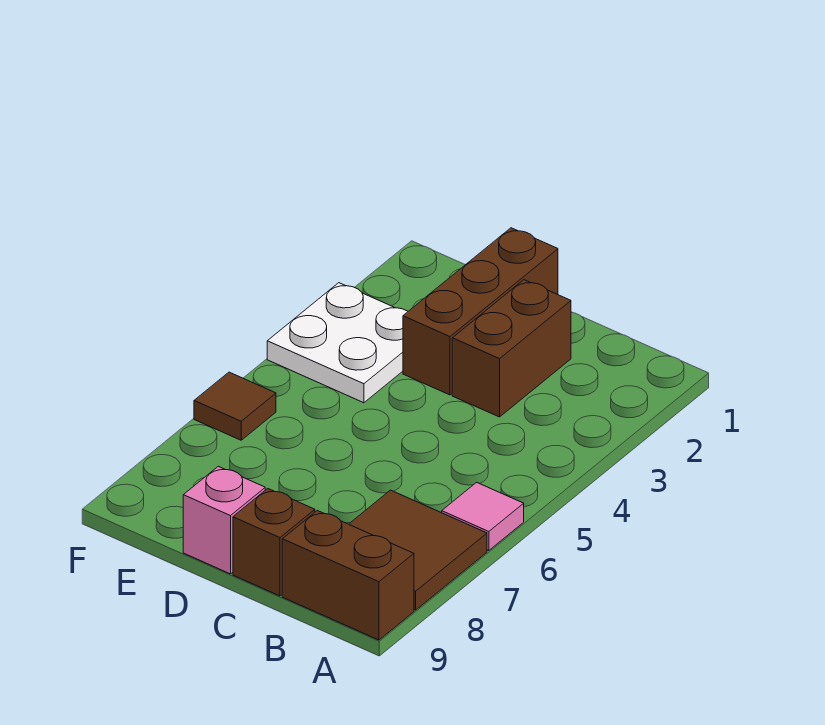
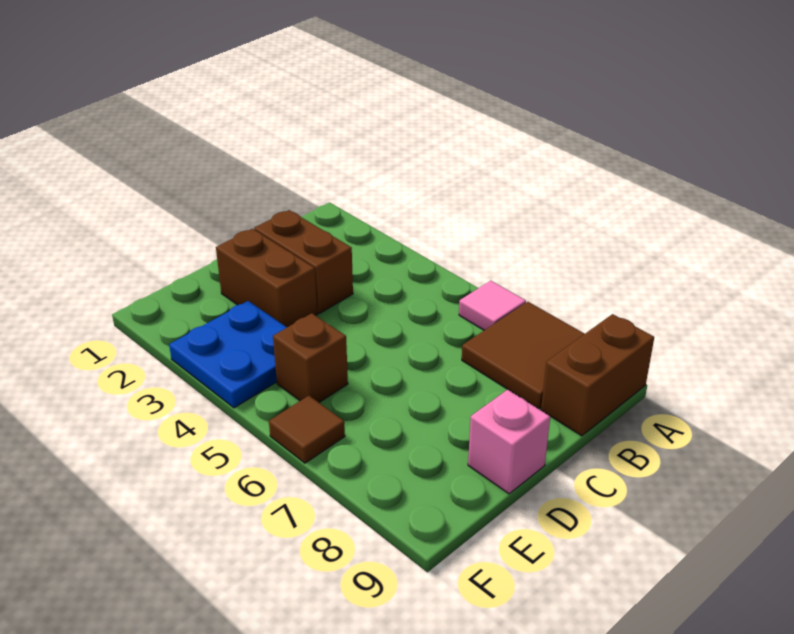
brown 1x1 brick [233,489,315,596] -> brown 1x1 brick moved to [273,313,348,402]
brown 1x3 brick [403,228,558,395] -> brown 1x2 brick [216,229,317,327]
white 2x2 plate [267,283,408,403] -> blue 2x2 plate [169,301,287,408]

